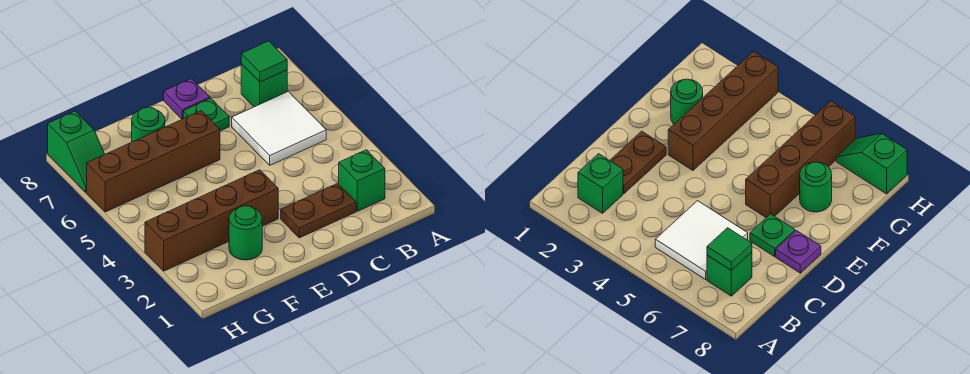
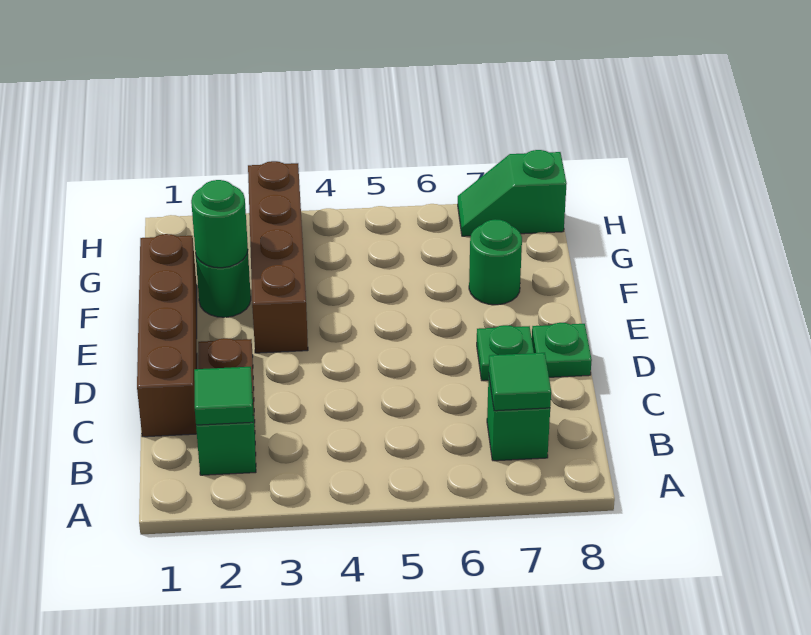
none -> green 1x1 tile [194,367,253,425]
white 2x2 tile [232,91,326,165] -> none
purple 1x1 plate [164,79,210,119] -> green 1x1 plate [532,323,592,377]
brown 1x4 brick [87,111,220,212] -> brown 1x4 brick moved to [137,234,197,437]
none -> green 1x1 round brick [191,180,248,268]

